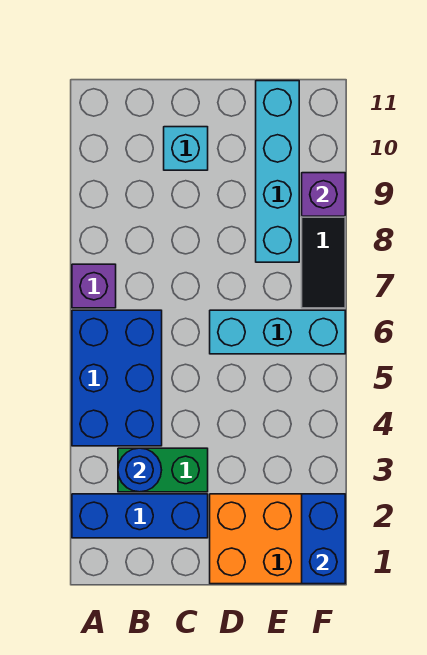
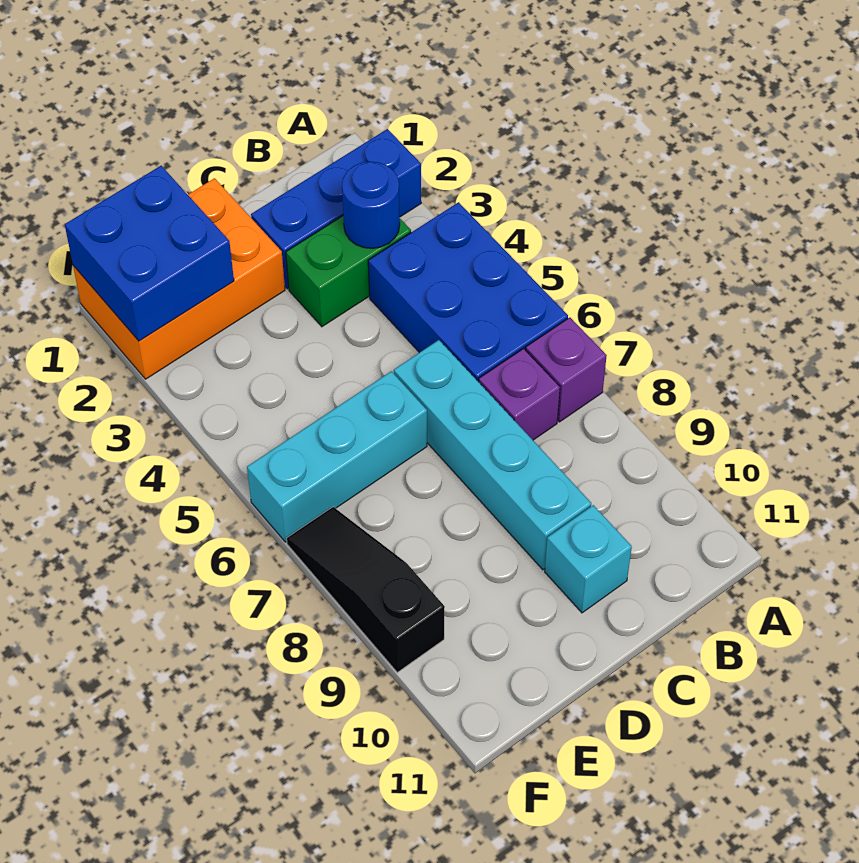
cyan 1x4 brick [256,81,299,262] -> cyan 1x4 brick moved to [394,340,591,570]
blue 1x2 brick [302,494,345,584] -> blue 2x2 brick [65,166,234,341]
purple 1x1 brick [302,173,345,216] -> purple 1x1 brick moved to [479,349,560,440]

